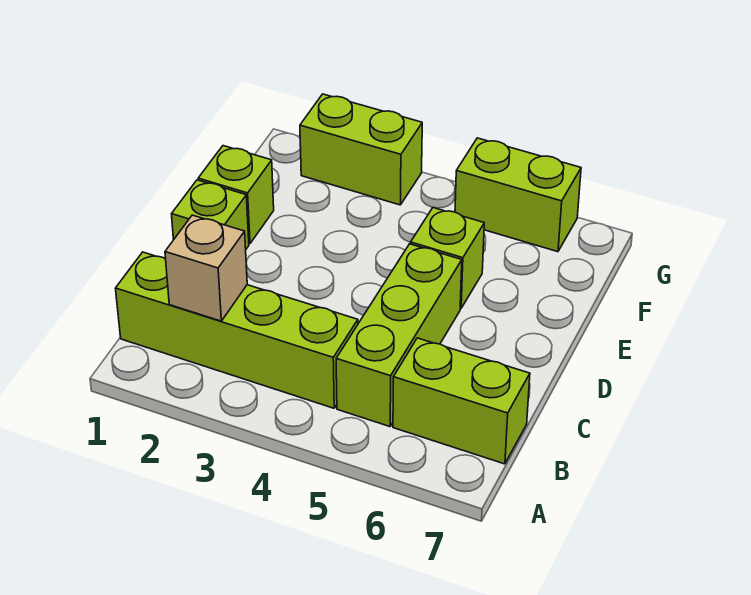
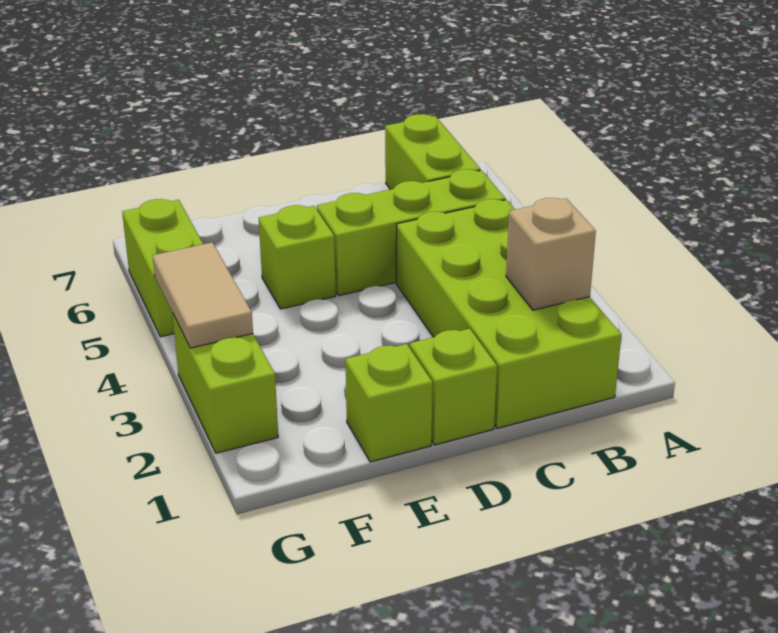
lime 1x4 brick [115,252,358,408] -> lime 2x4 brick [396,199,621,428]
none -> tan 1x2 tile [153,242,253,348]

